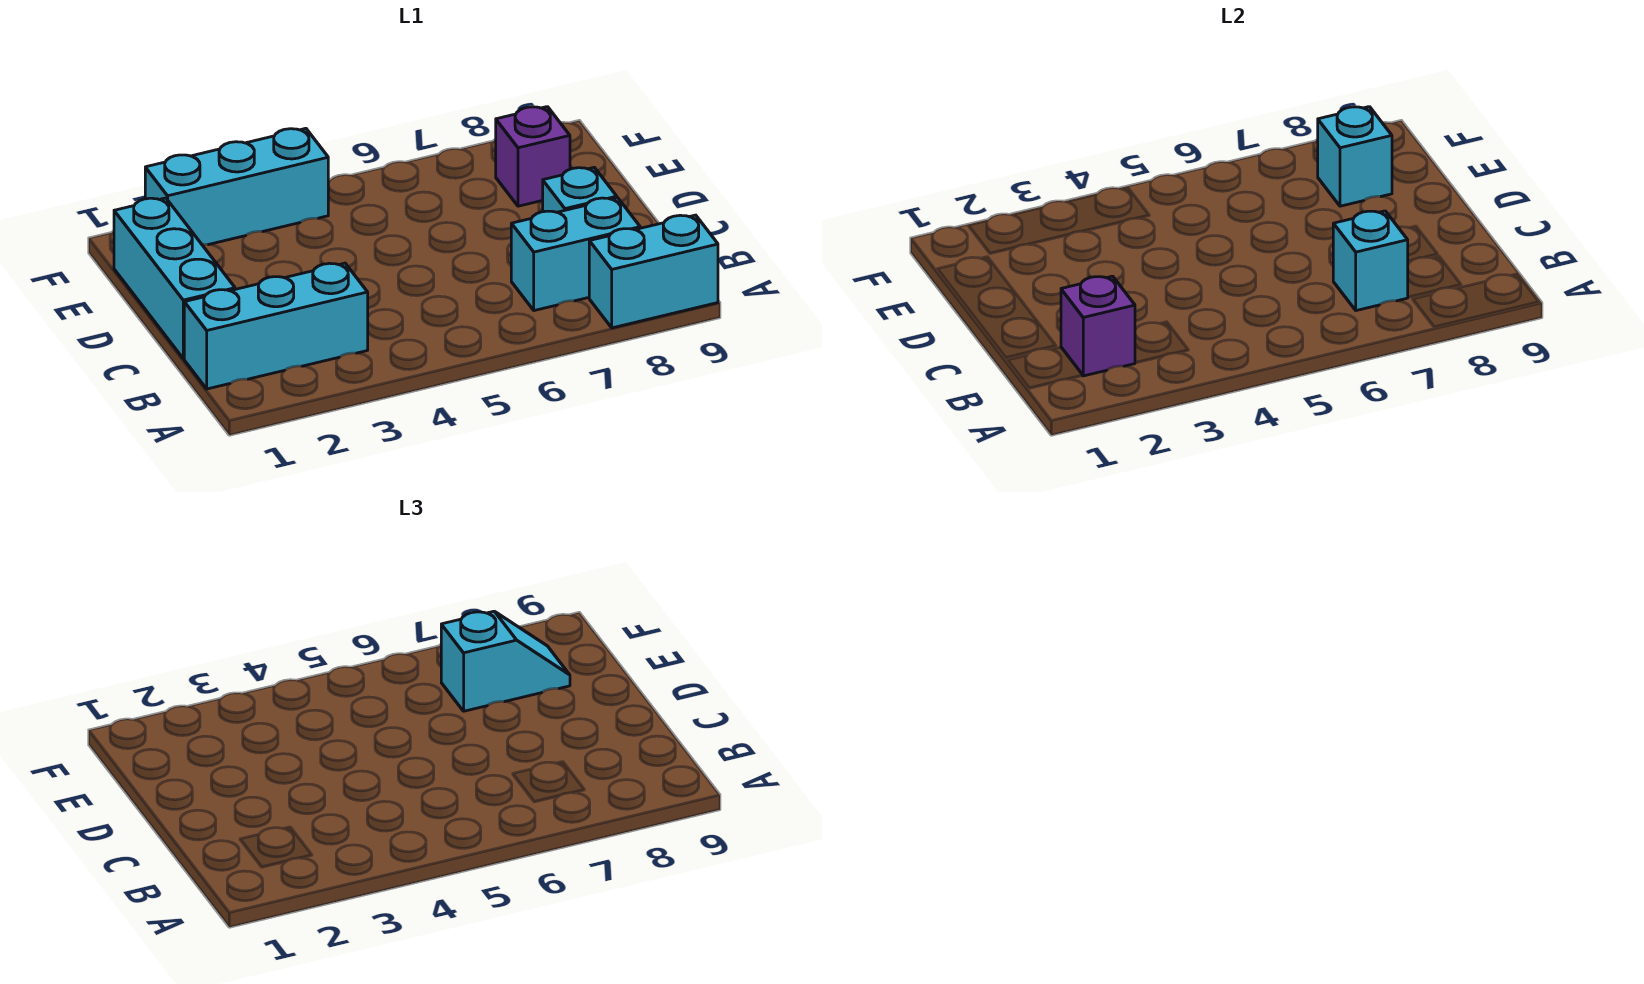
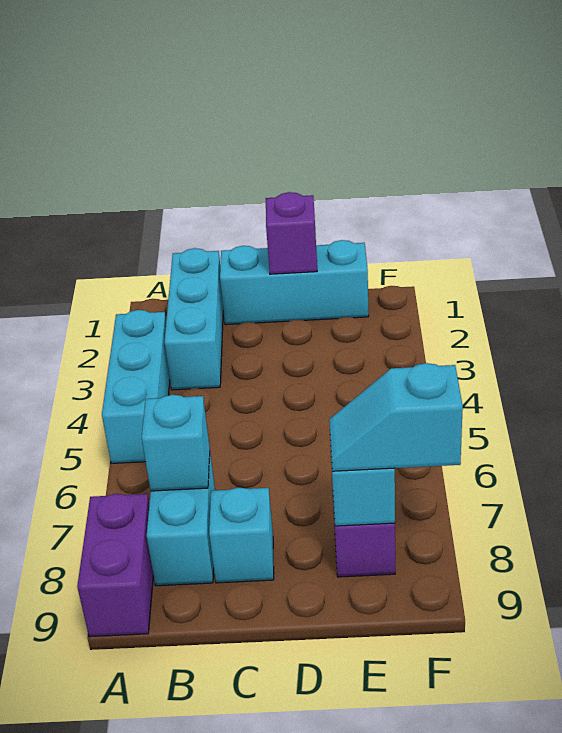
cyan 1x2 brick [589,215,718,328] -> purple 1x2 brick [77,494,153,637]
purple 1x1 brick [1061,276,1135,376] -> purple 1x1 brick moved to [266,192,317,274]
cyan 1x2 slope [441,611,570,711] -> cyan 1x2 slope turned to [329,363,463,471]
cyan 1x3 brick [145,128,328,245] -> cyan 1x3 brick moved to [102,310,170,463]

